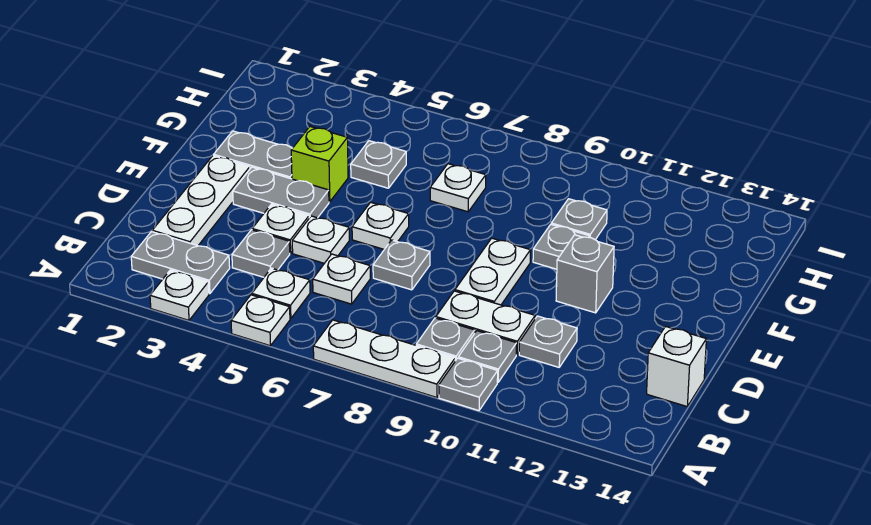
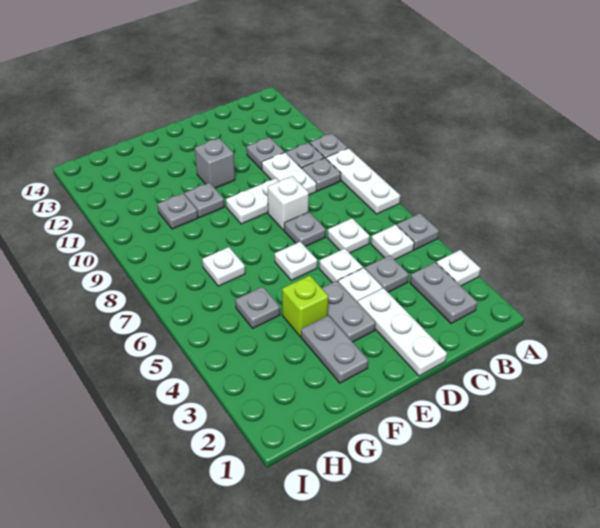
white 1x1 plate [231,295,290,346] -> grey 1x1 plate [397,213,439,250]
white 1x3 plate [152,156,250,246] -> white 1x3 plate turned to [358,288,447,376]
white 1x1 brick [647,326,706,406] -> white 1x1 brick moved to [268,176,309,230]

